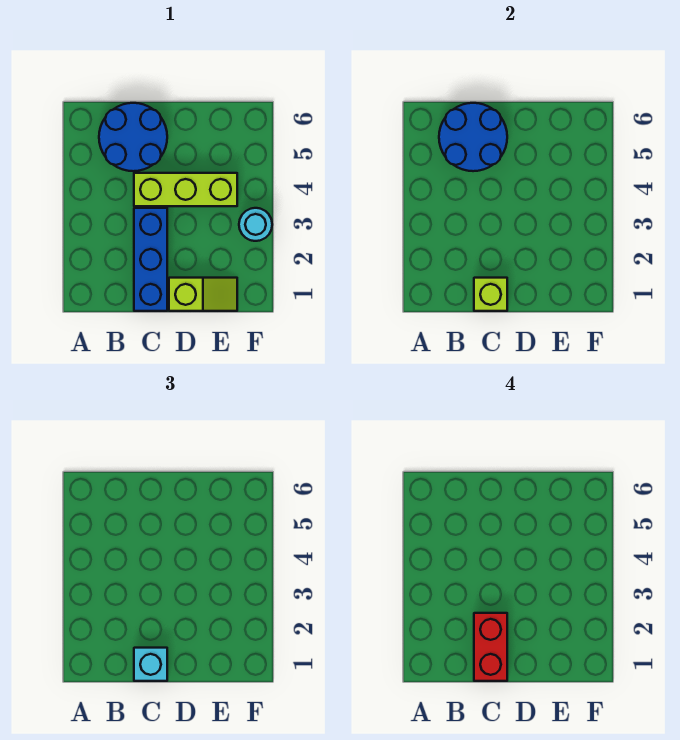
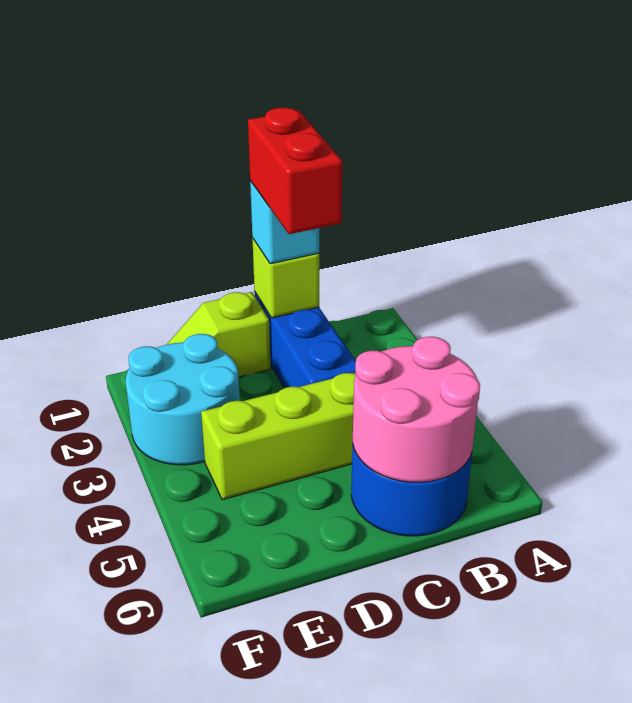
blue 2x2 round brick [439,103,507,171] -> pink 2x2 round brick [353,337,480,482]
cyan 1x1 round brick [239,208,272,241] -> cyan 2x2 round brick [126,334,240,465]

